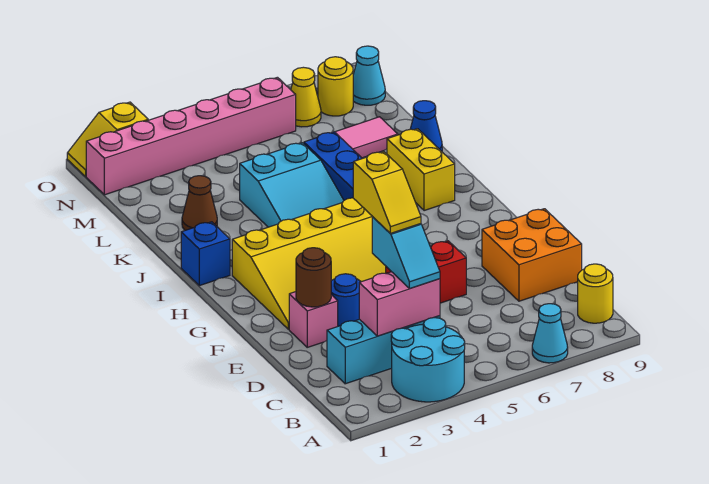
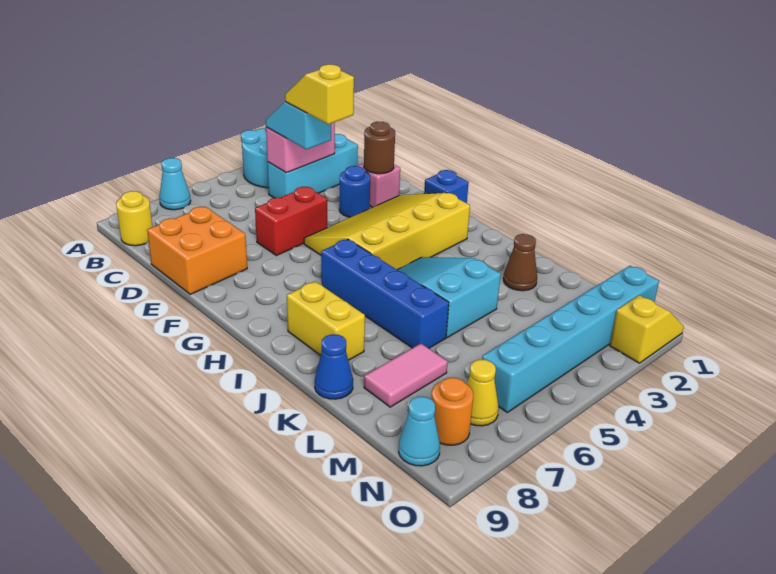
blue 1x1 brick [181,222,230,286] -> blue 1x1 brick moved to [424,170,469,203]
pink 1x6 brick [86,77,296,195] -> cyan 1x6 brick [482,266,659,412]
yellow 1x1 round brick [318,57,353,116] -> orange 1x1 round brick [432,378,473,445]

